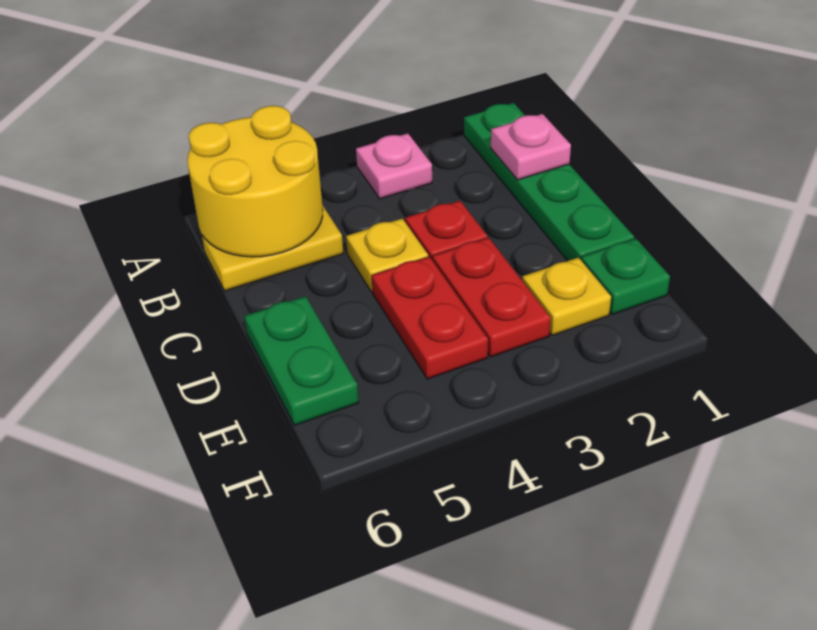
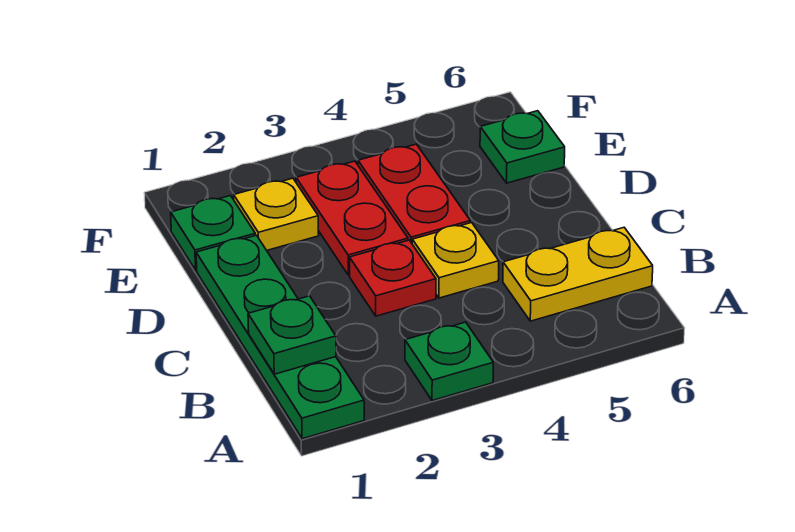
pink 1x1 plate [356,133,432,199] -> green 1x1 plate [405,322,493,401]
yellow 2x2 round brick [187,106,323,257] -> none
pink 1x1 plate [491,114,571,180] -> green 1x1 plate [248,296,336,374]
green 1x2 plate [244,296,359,425] -> green 1x1 plate [480,111,565,183]

